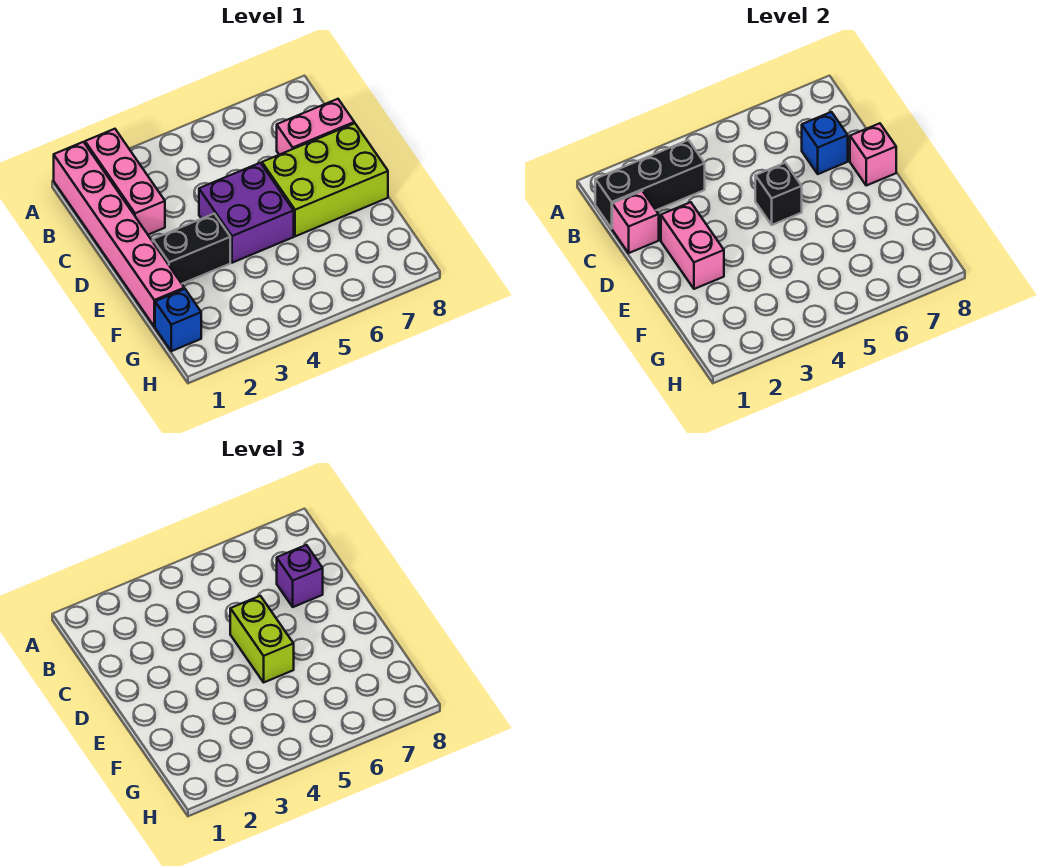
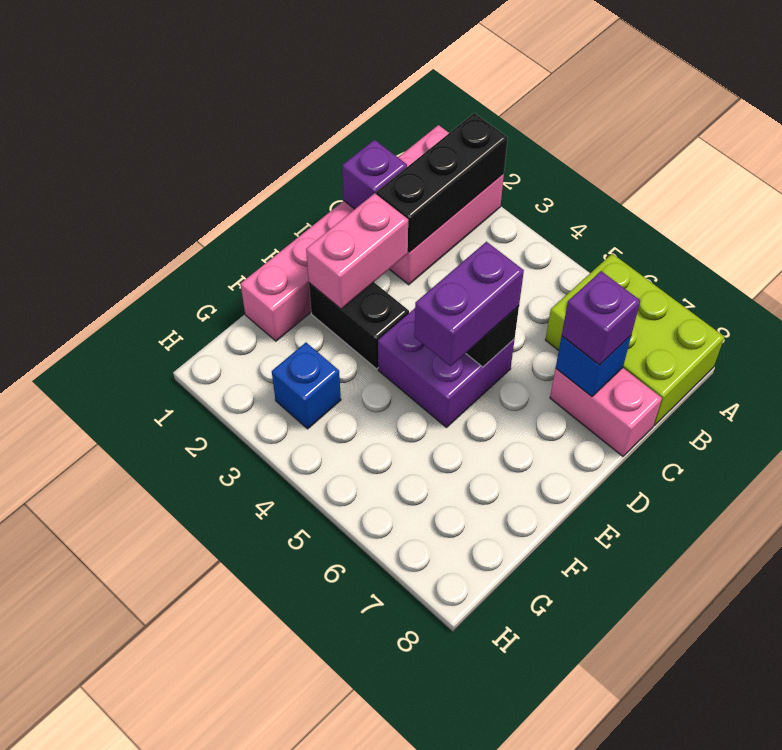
black 1x3 brick [595,140,705,228] -> black 1x3 brick turned to [376,113,508,252]
pink 1x1 brick [612,191,659,253] -> purple 1x1 brick [342,140,407,209]
lime 1x2 brick [230,596,294,682] -> purple 1x2 brick [414,242,524,366]
lime 2x3 brick [262,123,388,236] -> lime 2x3 brick moved to [546,254,724,425]
pink 1x1 brick [850,123,896,185] -> none
blue 1x1 brick [155,289,201,351] -> blue 1x1 brick moved to [272,343,341,429]

